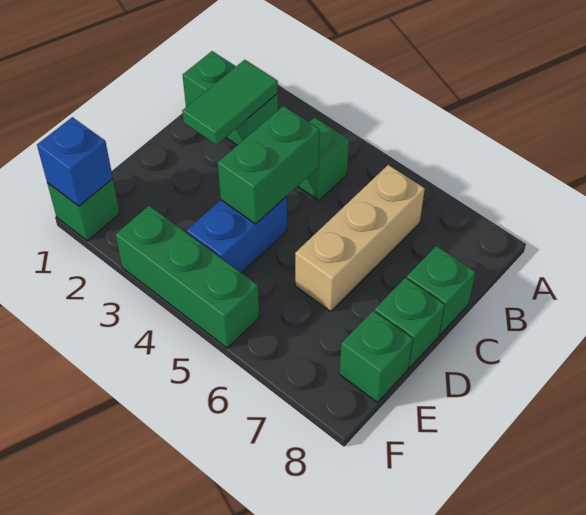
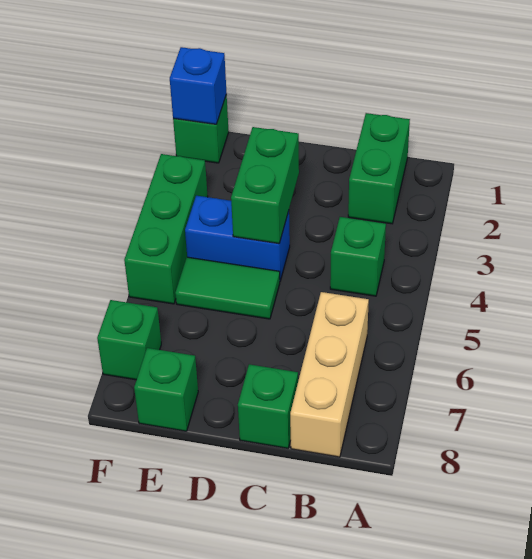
green 1x2 tile [182,60,278,145] -> green 1x2 tile moved to [175,257,280,319]
tan 1x3 brick [295,165,425,311] -> tan 1x3 brick turned to [290,292,369,457]
green 1x2 brick [218,106,320,224] -> green 1x2 brick turned to [231,127,299,244]
green 1x1 brick [375,278,445,368] -> green 1x1 brick moved to [97,300,161,380]

